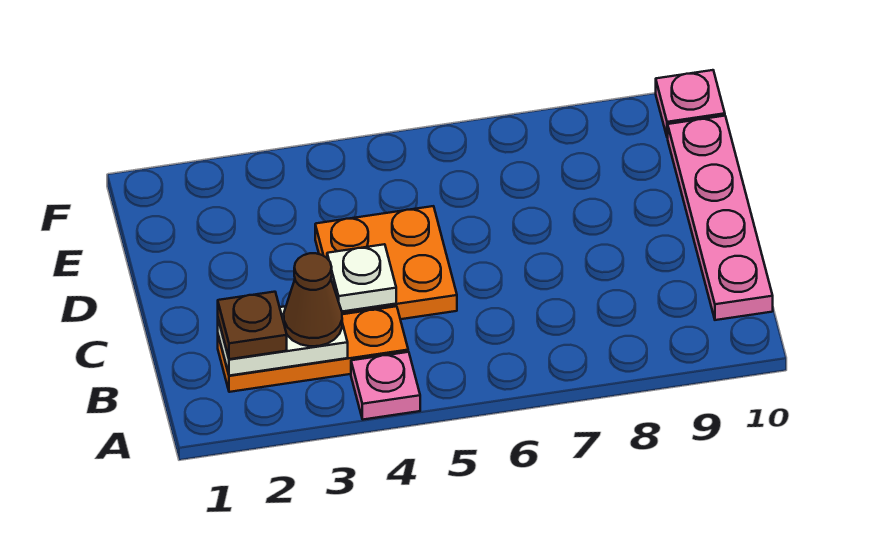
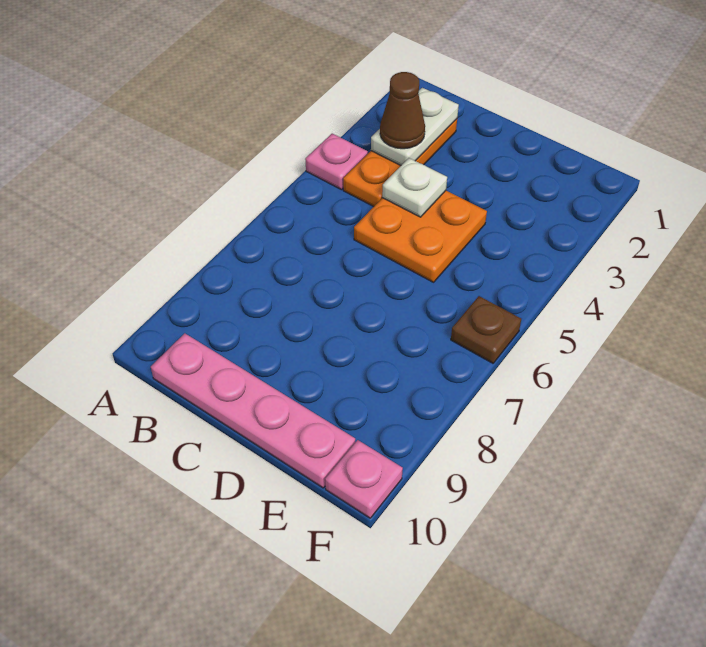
brown 1x1 plate [218,292,287,359] -> brown 1x1 plate moved to [451,296,521,363]

